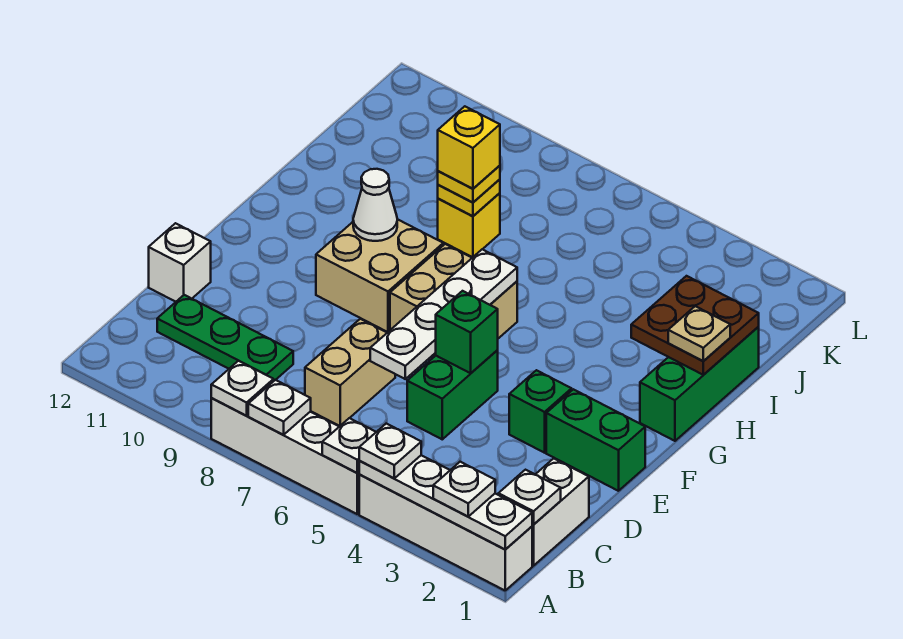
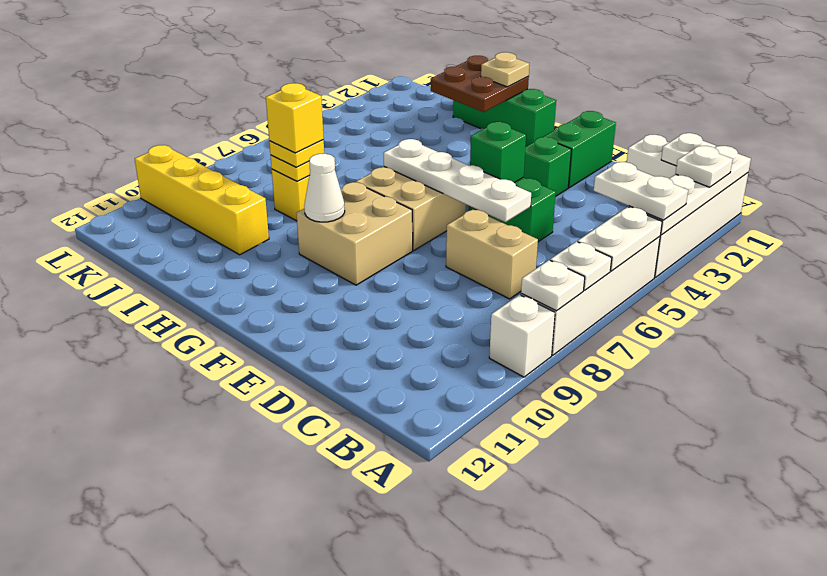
white 1x1 plate [359,424,421,478] -> white 1x2 plate [594,162,688,220]
white 1x1 plate [322,418,376,473] -> white 1x2 plate [578,207,662,271]
green 1x3 plate [157,295,293,381] -> none
white 1x1 brick [149,223,211,302] -> white 1x1 brick moved to [489,295,555,377]
none -> yellow 1x4 brick [135,145,269,255]

